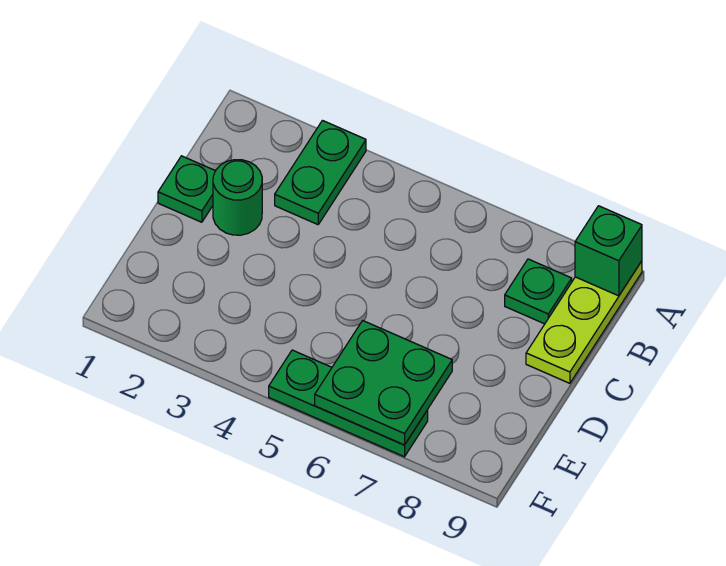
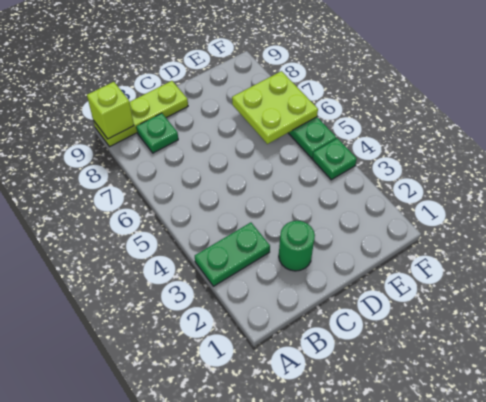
green 1x1 brick [575,206,642,296] -> lime 1x1 brick [87,82,134,139]
green 1x1 plate [158,156,215,222] -> green 1x1 plate moved to [312,138,357,180]
green 2x2 plate [315,321,452,445] -> lime 2x2 plate [232,71,318,144]

